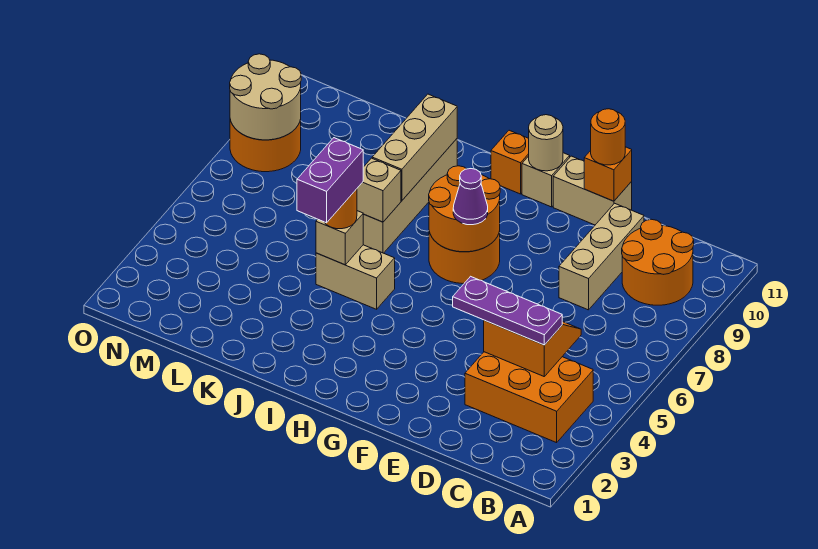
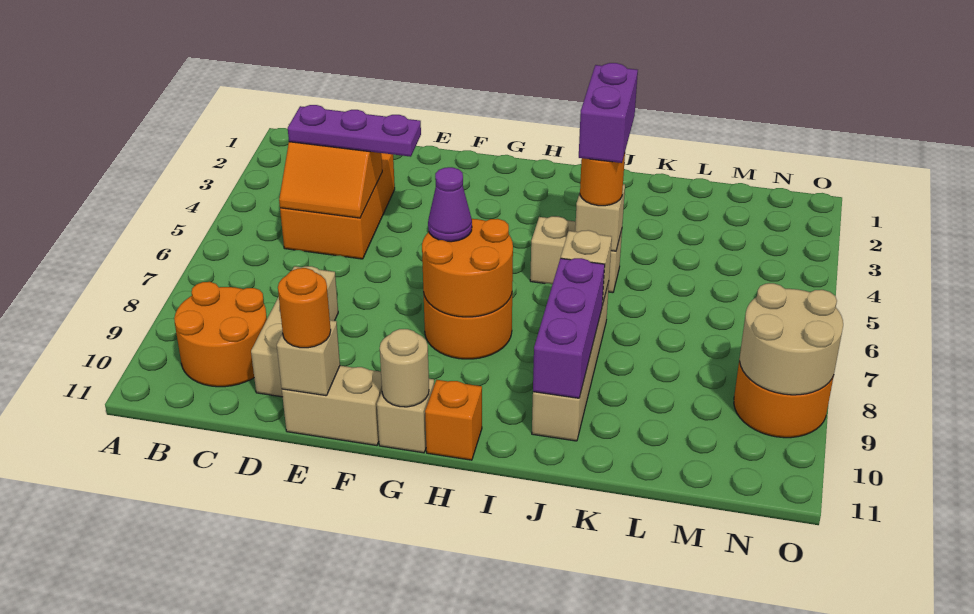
orange 2x3 brick [465,352,593,443] -> orange 2x3 brick turned to [280,153,395,259]
orange 1x1 brick [584,147,632,201] -> tan 1x1 brick [277,320,340,396]
tan 1x3 brick [372,94,457,201] -> purple 1x3 brick [533,258,605,398]

